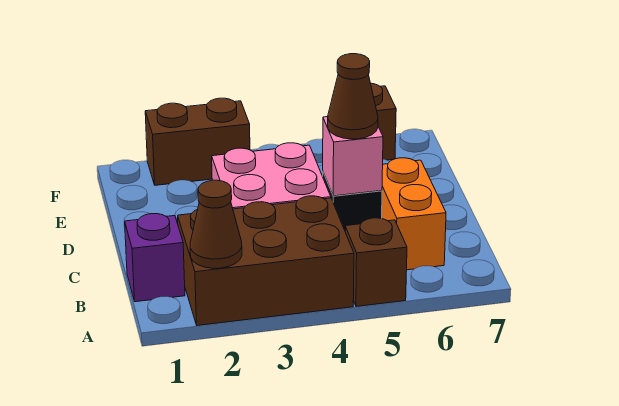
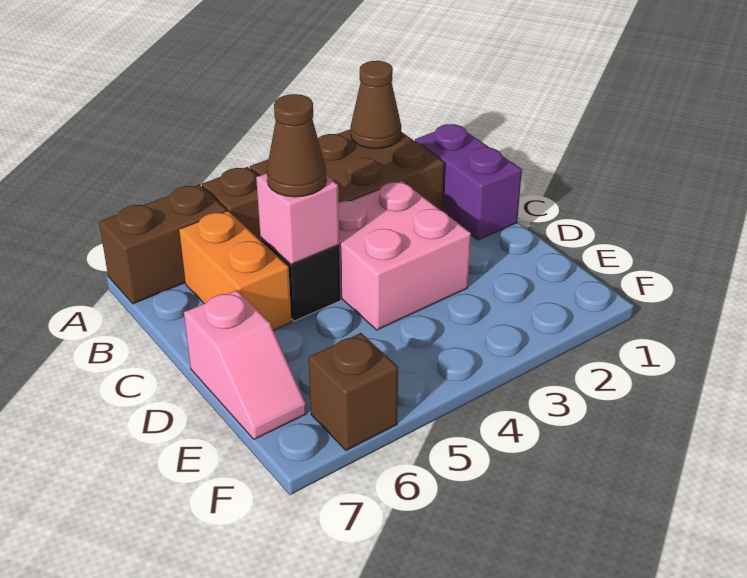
purple 1x1 brick [124,214,185,302] -> purple 1x2 brick [415,124,522,240]
none -> pink 1x2 slope [184,290,307,439]
brown 1x2 brick [145,98,250,185] -> brown 1x2 brick moved to [99,185,226,304]

